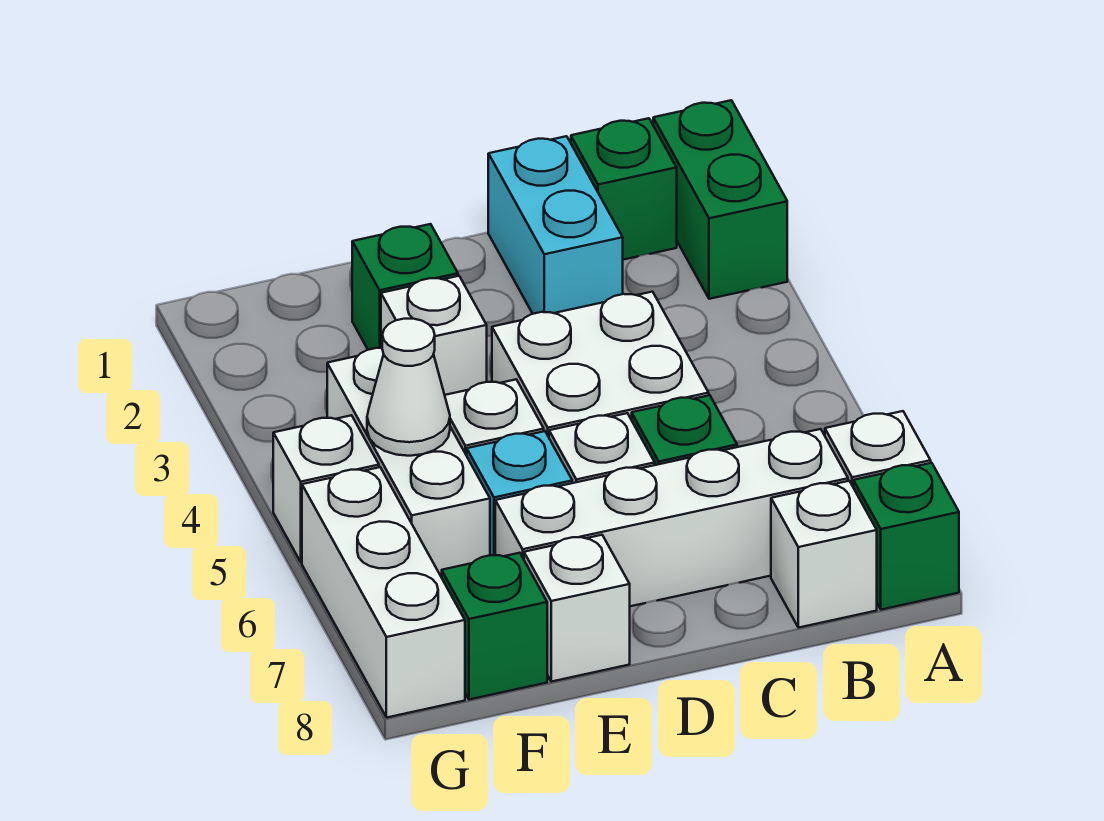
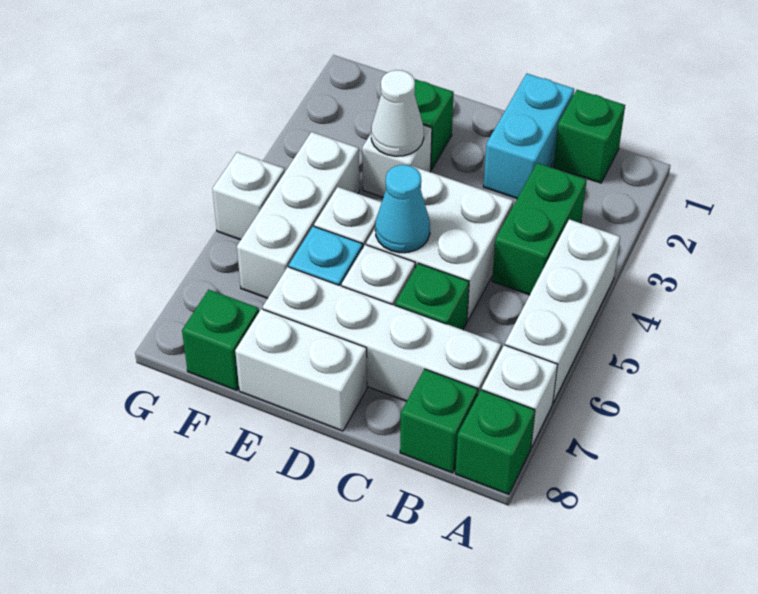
green 1x2 brick [653,100,787,299] -> green 1x2 brick moved to [492,163,587,295]
white 1x1 brick [771,481,877,628] -> green 1x1 brick [400,369,478,473]
none -> cyan 1x1 cone [375,165,430,253]
white 1x1 brick [524,535,630,682] -> white 1x2 brick [235,309,367,431]
white 1x1 cone [367,319,450,456] -> white 1x1 cone moved to [371,70,424,156]
white 1x3 brick [302,467,465,717] -> white 1x3 brick moved to [505,219,620,403]

